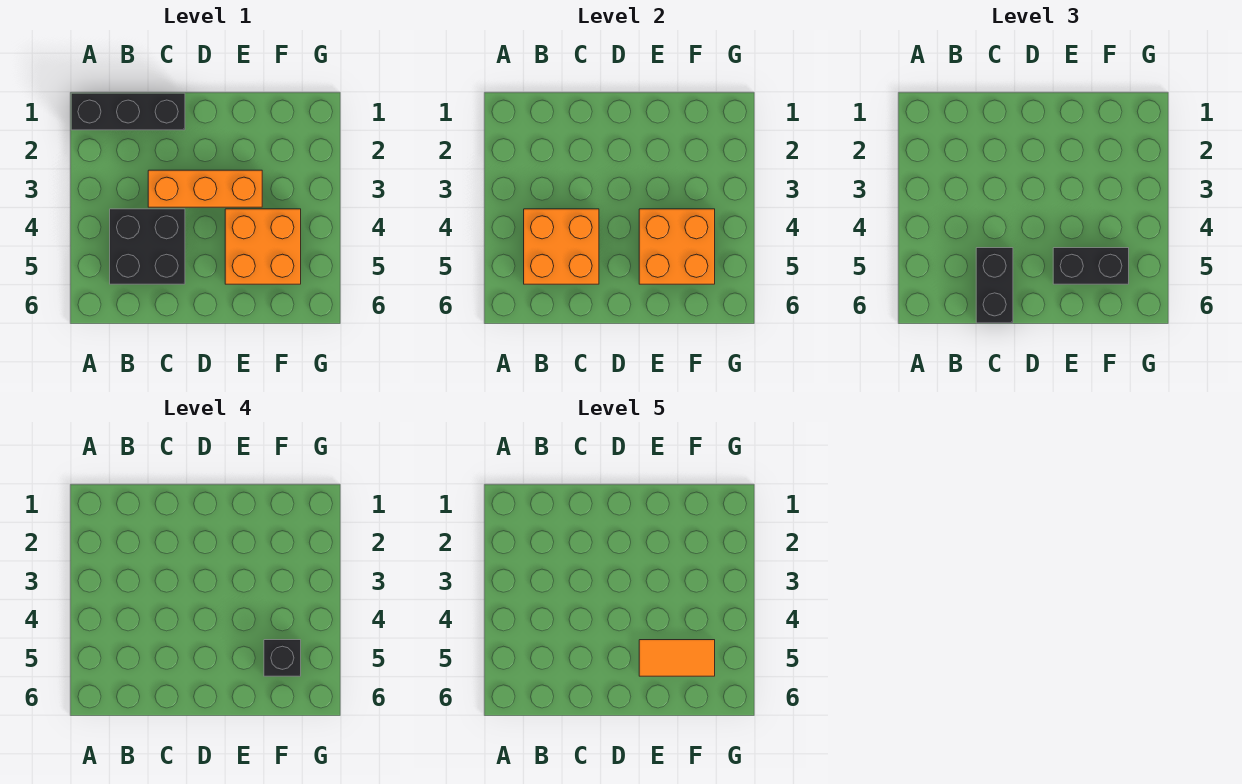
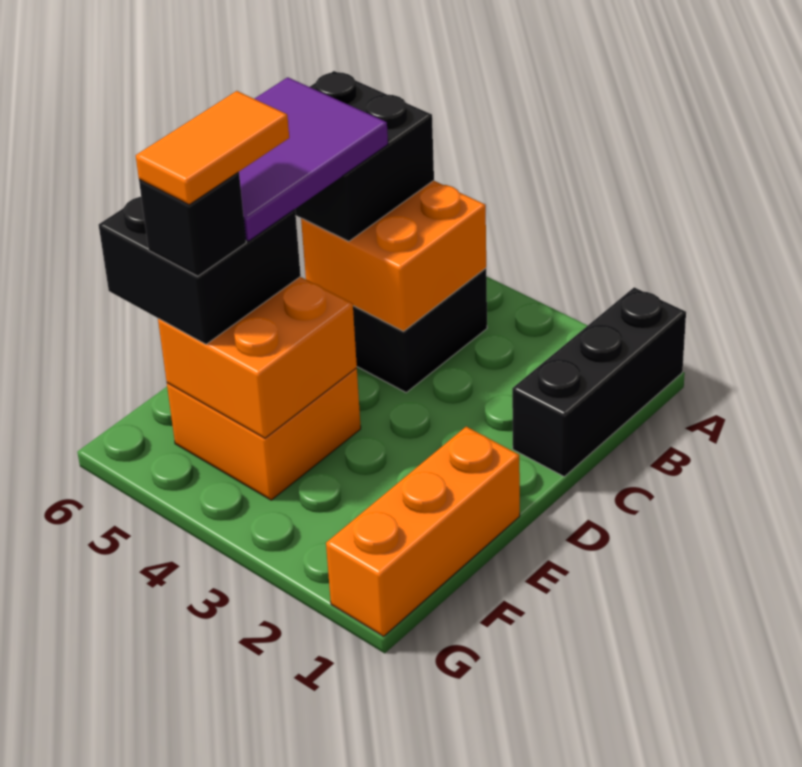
orange 1x3 brick [148,170,262,207] -> orange 1x3 brick moved to [326,427,520,636]
black 1x2 brick [976,248,1013,323] -> black 2x2 brick [295,71,434,241]
none -> purple 2x3 tile [239,77,388,241]
black 1x2 brick [1053,248,1129,284] -> black 2x2 brick [99,197,301,344]

